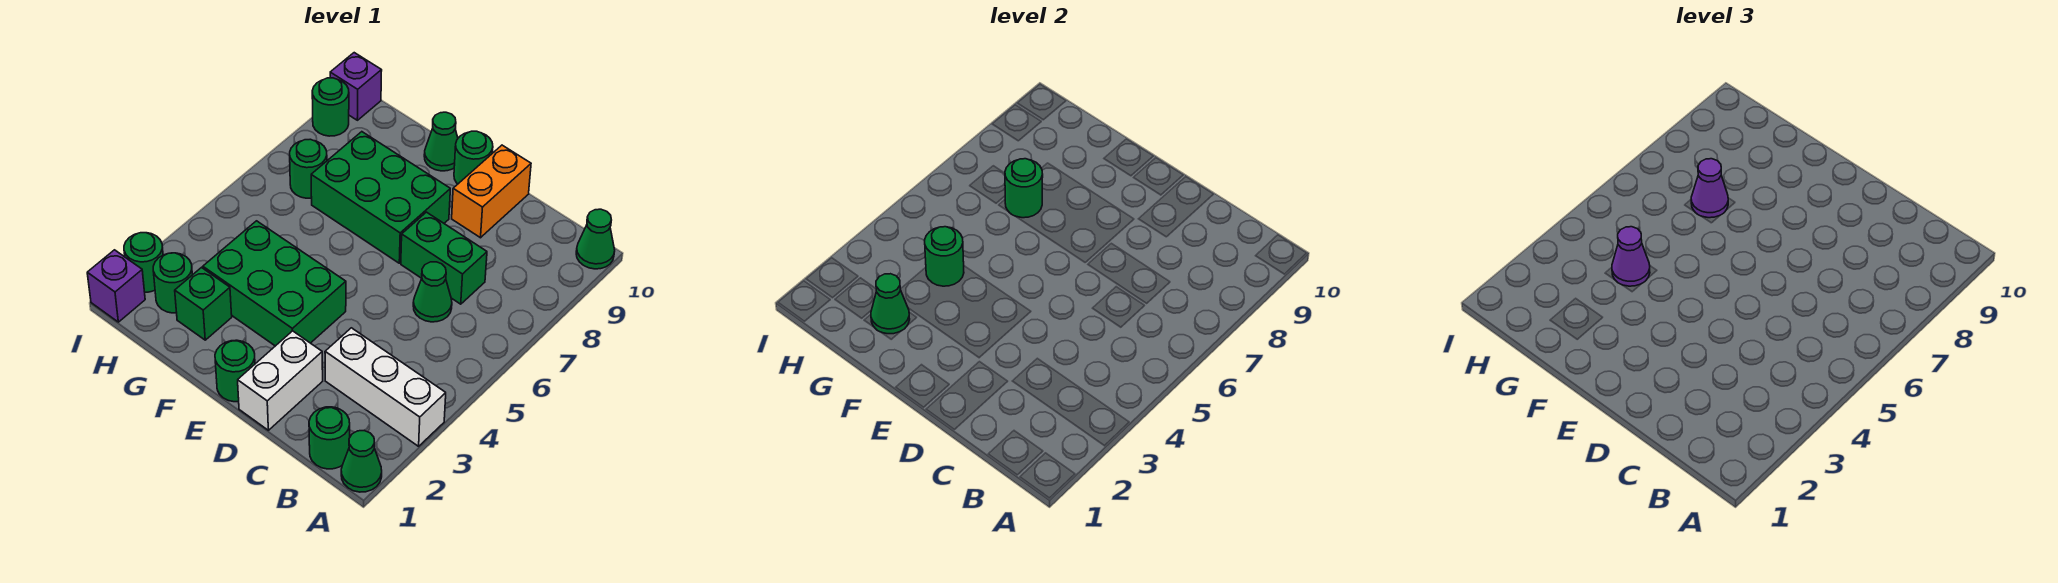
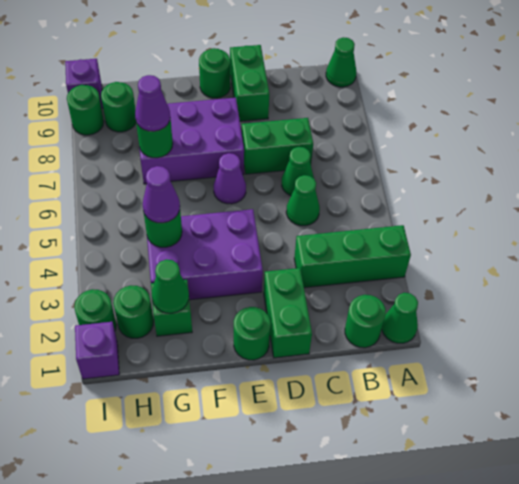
white 1x3 brick [325,328,446,446] -> green 1x3 brick [294,225,411,288]
white 1x2 brick [238,331,323,430] -> green 1x2 brick [264,268,312,358]
orange 1x2 brick [452,145,531,238] -> green 1x2 brick [230,45,269,121]
green 2x3 brick [203,221,346,346] -> purple 2x3 brick [147,209,263,300]
none -> purple 1x1 cone [214,153,246,204]
green 2x3 brick [311,132,450,263] -> purple 2x3 brick [139,98,244,184]
green 1x1 cone [424,112,458,171] -> green 1x1 cone moved to [286,175,320,226]
green 1x1 round brick [290,139,327,198] -> green 1x1 round brick moved to [101,82,136,132]

